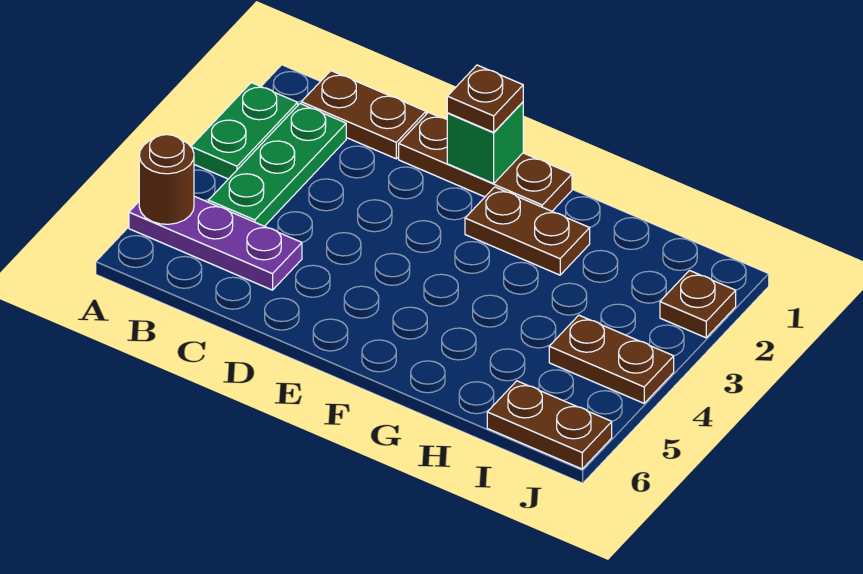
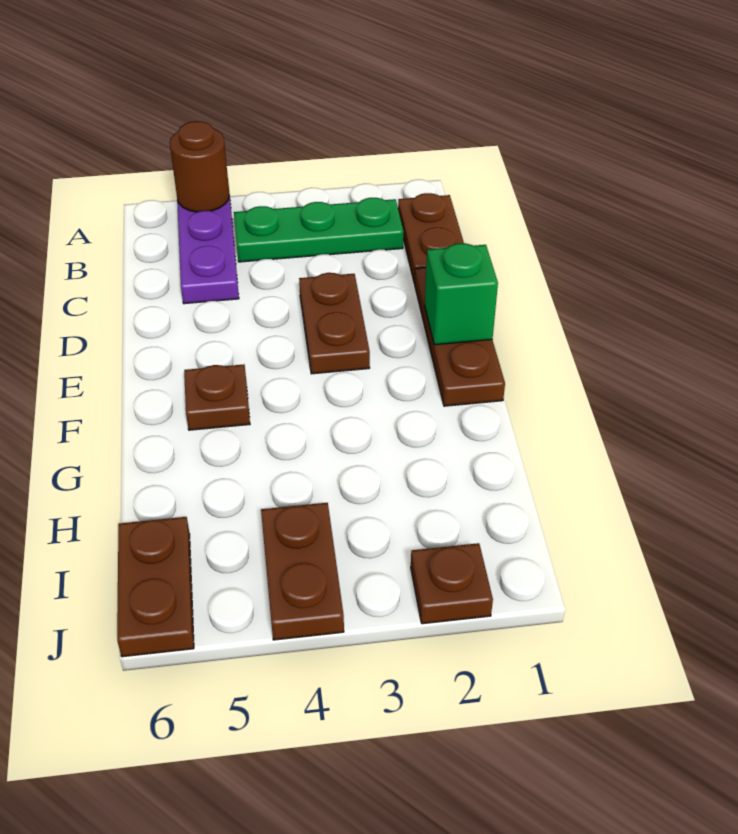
green 1x2 plate [191,83,298,179] -> none
brown 1x1 plate [447,65,523,132] -> brown 1x1 plate moved to [184,364,250,430]
brown 1x2 plate [465,187,590,275] -> brown 1x2 plate moved to [299,273,370,374]

